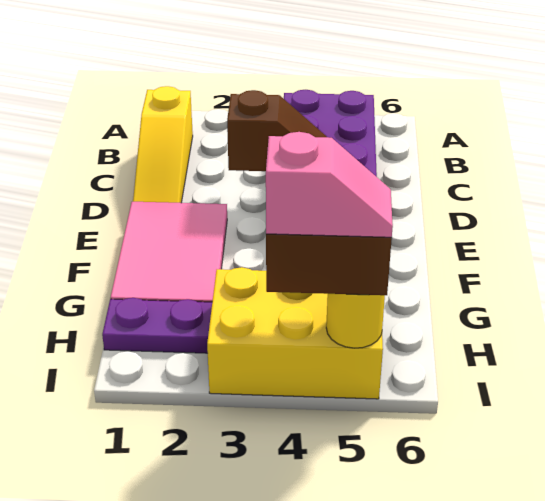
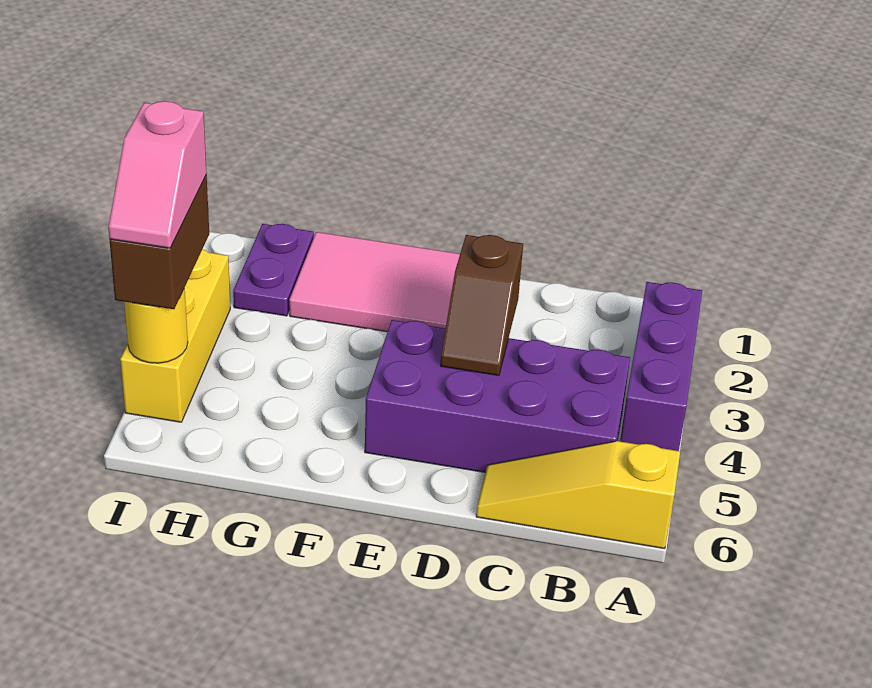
none -> purple 1x3 brick [620,282,702,451]
yellow 1x3 slope [133,86,193,203] -> yellow 1x3 slope moved to [476,441,680,549]
yellow 2x3 brick [207,267,383,399] -> yellow 1x3 brick [120,249,230,422]

